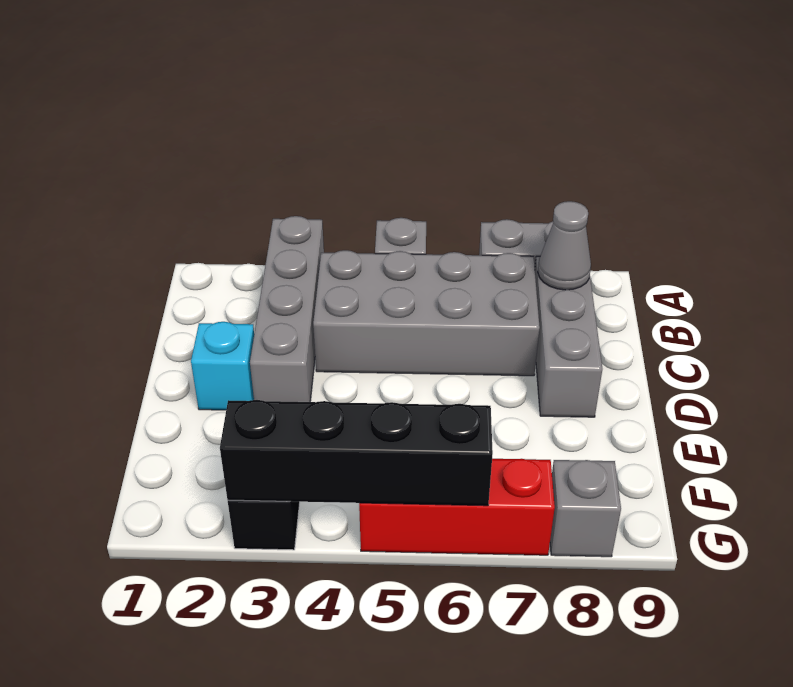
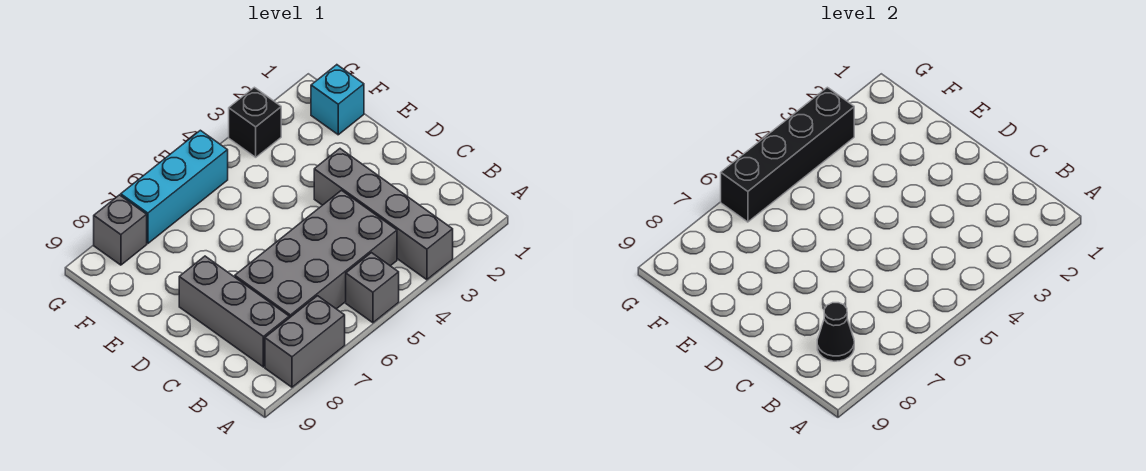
grey 1x1 cone [538,201,591,290] -> black 1x1 cone [817,303,854,361]
cyan 1x1 brick [191,322,254,410] -> cyan 1x1 brick moved to [311,65,364,135]
red 1x3 brick [359,459,555,555] -> cyan 1x3 brick [121,130,228,243]

